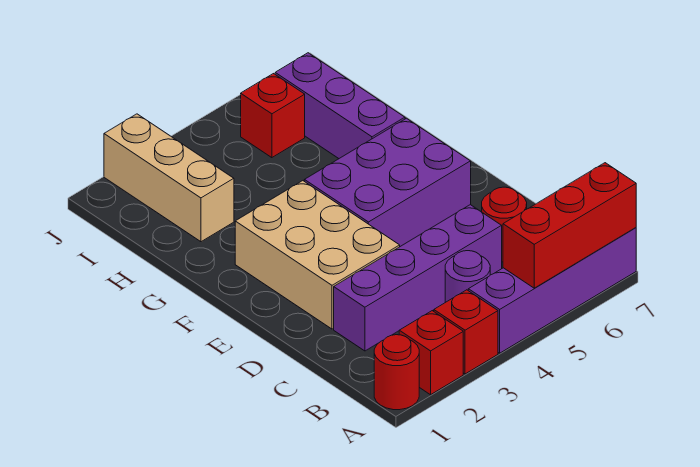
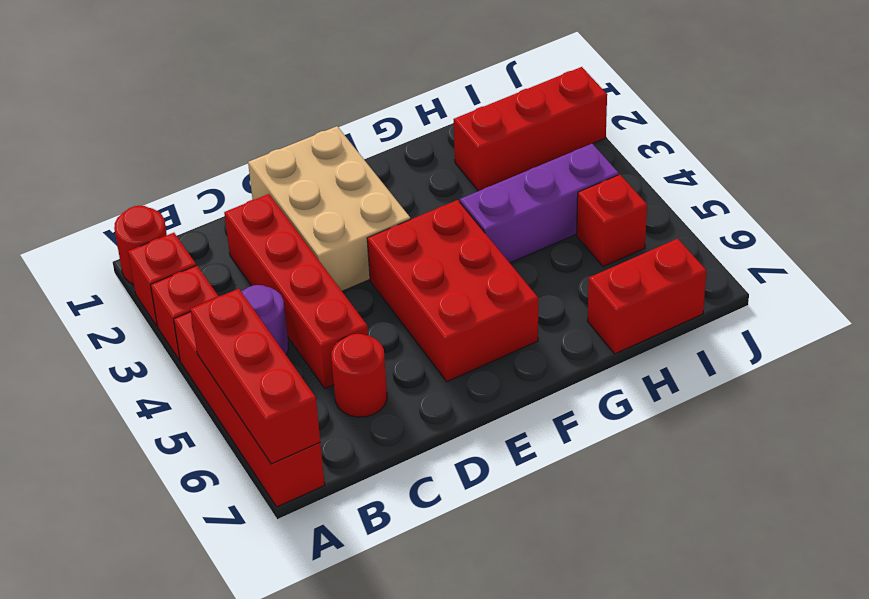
purple 1x4 brick [468,228,636,353] -> red 1x4 brick [174,312,325,507]
purple 1x4 brick [334,205,502,351] -> red 1x4 brick [224,194,368,388]
tan 2x3 brick [235,181,400,329] -> tan 2x3 brick turned to [248,126,411,291]
purple 2x3 brick [304,118,471,246] -> red 2x3 brick [367,200,538,382]
purple 1x3 brick [275,53,405,158] -> purple 1x3 brick moved to [460,144,619,263]
tan 1x3 brick [104,114,234,242] -> red 1x3 brick [453,67,607,191]
none -> red 1x2 brick [587,239,706,354]

